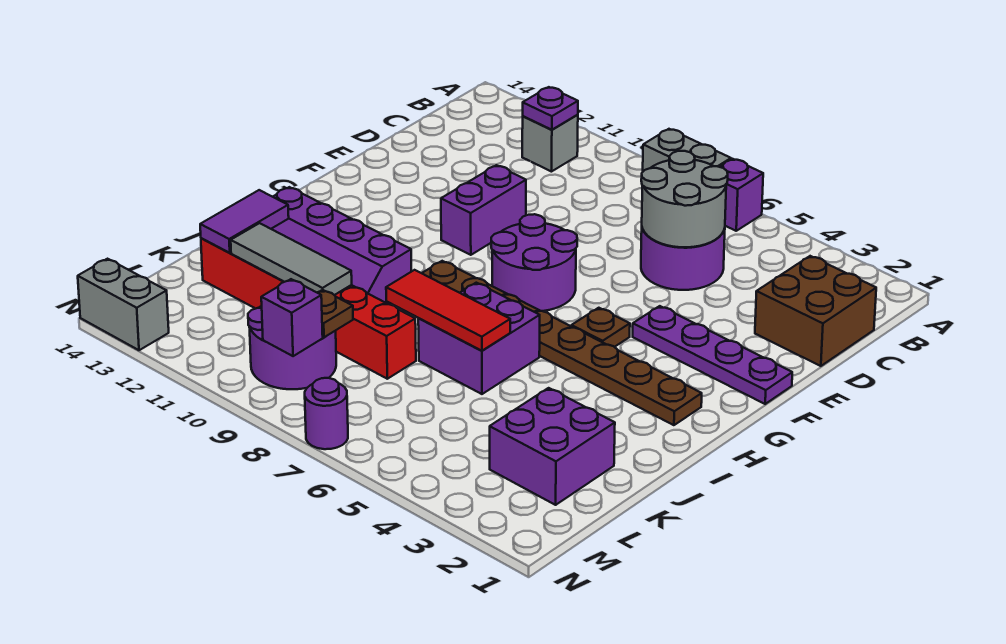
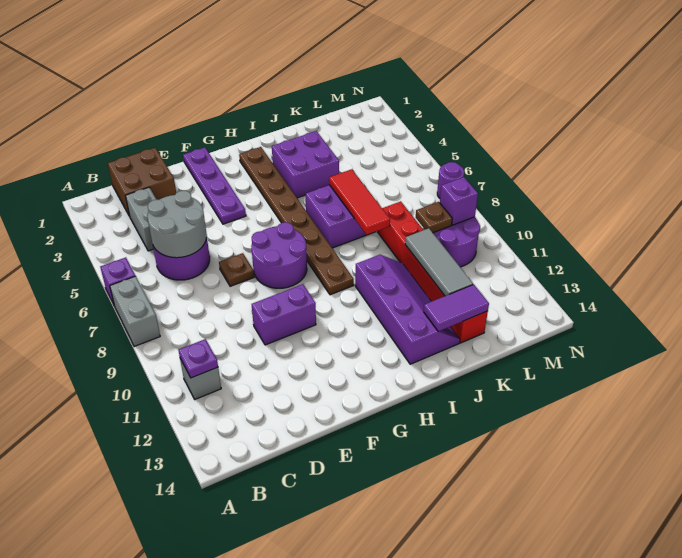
brown 1x1 plate [571,308,630,347] -> brown 1x1 plate moved to [219,253,254,286]
purple 2x2 brick [490,388,615,505] -> purple 2x2 brick moved to [272,131,339,198]
grey 1x2 brick [78,259,169,350] -> grey 1x2 brick moved to [125,187,157,251]

